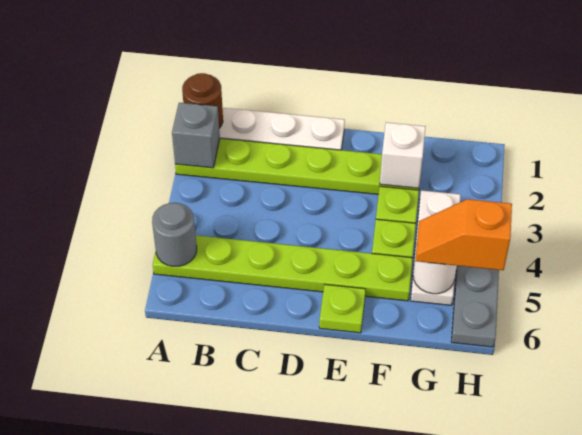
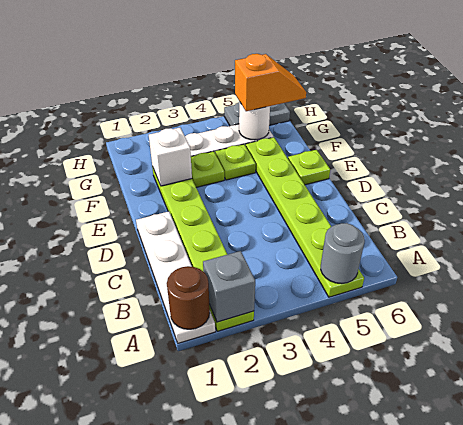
orange 1x2 slope [415,199,512,270] -> orange 1x2 slope turned to [235,54,306,111]

